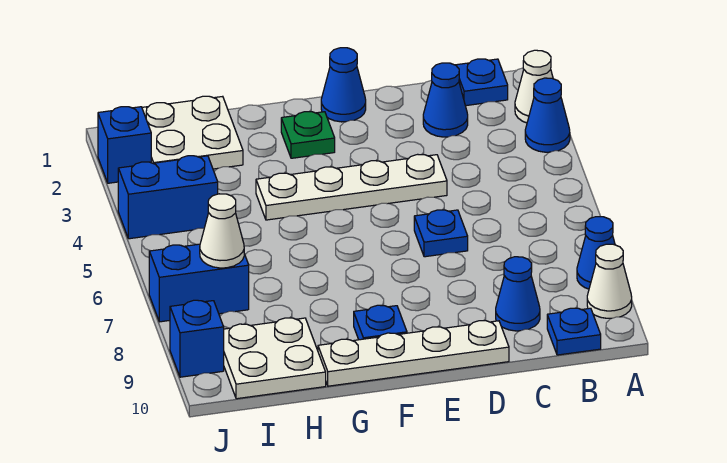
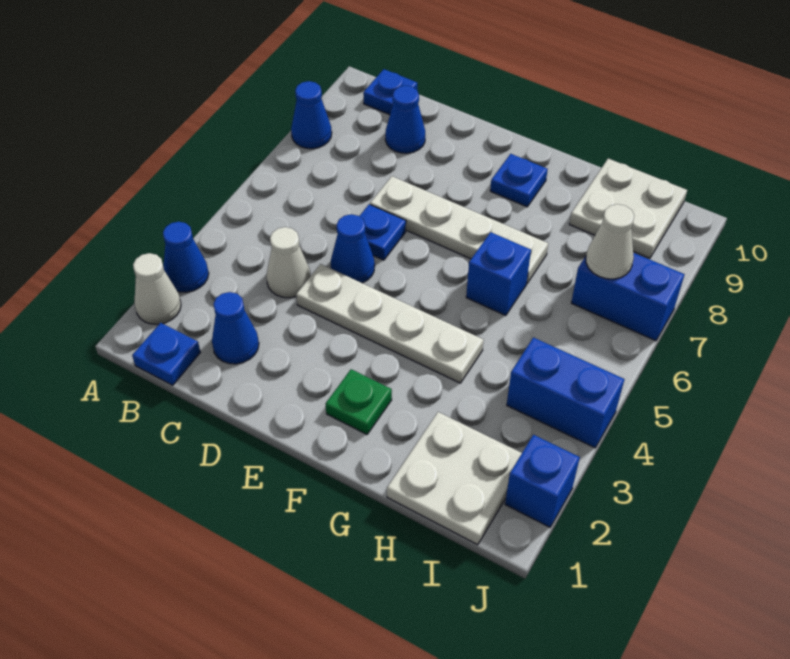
white 1x1 cone [587,244,632,318] -> white 1x1 cone moved to [266,227,311,298]
white 1x4 plate [318,321,509,386] -> white 1x4 plate moved to [370,176,548,284]
blue 1x1 cone [321,48,366,122] -> blue 1x1 cone moved to [331,214,375,283]
blue 1x1 brick [170,300,224,377] -> blue 1x1 brick moved to [466,232,531,316]

